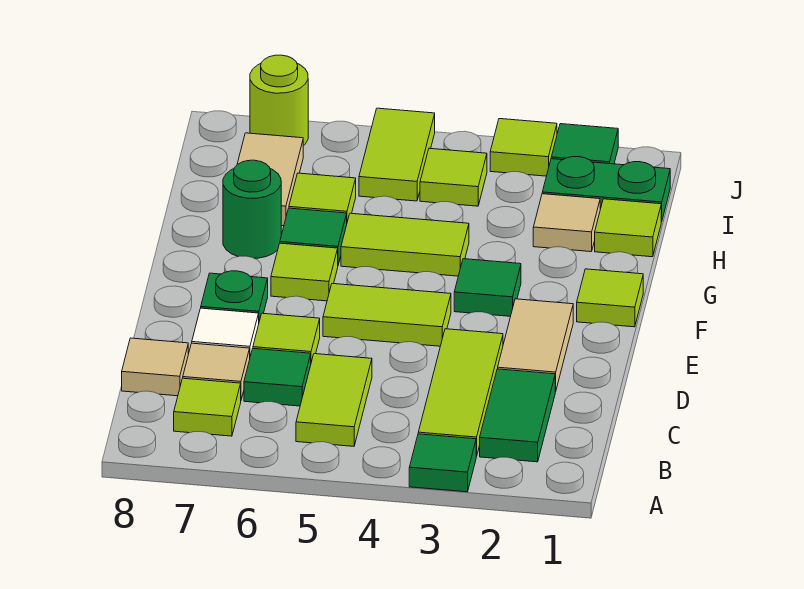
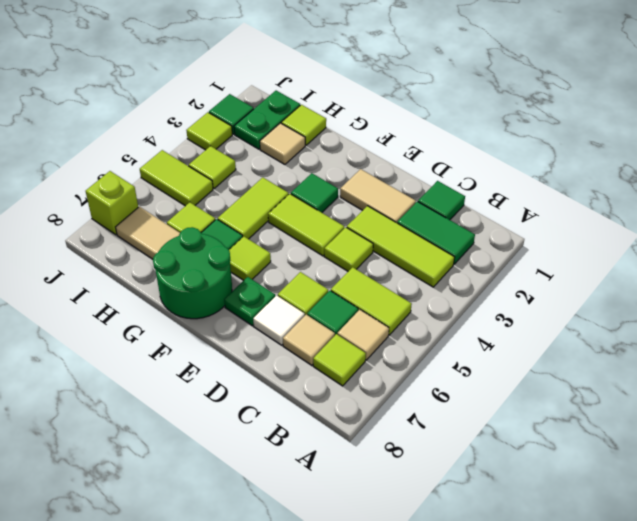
green 1x1 tile [409,434,476,492] -> green 1x1 tile moved to [418,181,465,220]
tan 1x1 tile [122,338,188,396] -> tan 1x1 tile moved to [337,310,389,360]
lime 1x2 tile [323,284,451,346] -> lime 1x2 tile turned to [268,194,344,256]
lime 1x1 tile [577,269,643,327] -> lime 1x1 tile moved to [324,227,373,271]
green 1x1 round brick [223,160,281,258] -> green 2x2 round brick [153,227,232,319]
lime 1x1 round brick [250,55,308,146] -> lime 1x1 brick [86,171,138,235]

